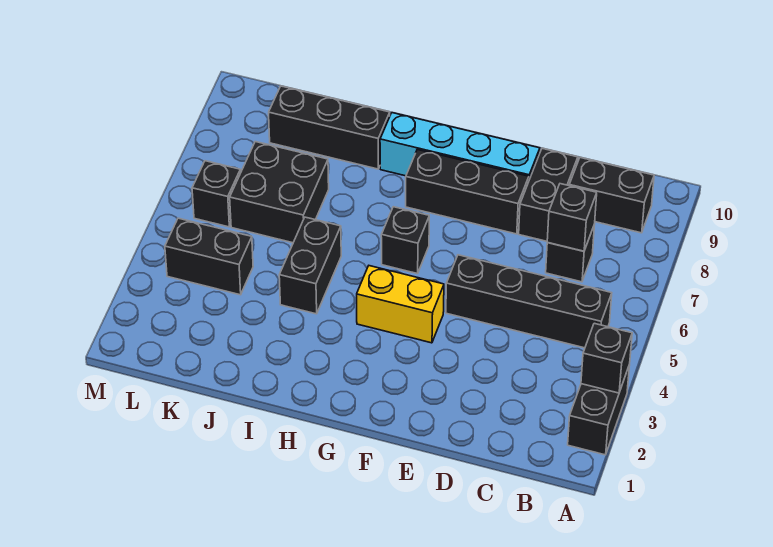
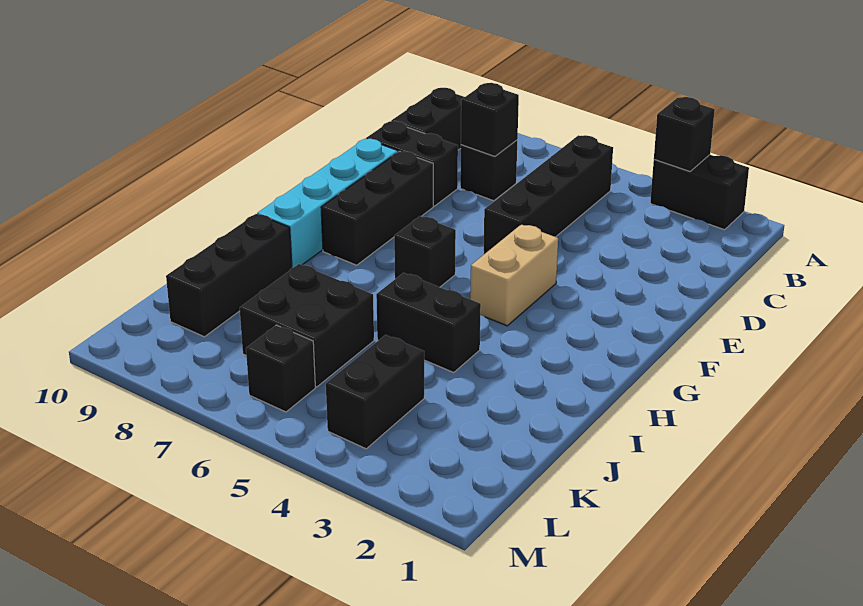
yellow 1x2 brick [357,266,444,343] -> tan 1x2 brick [470,224,558,326]

